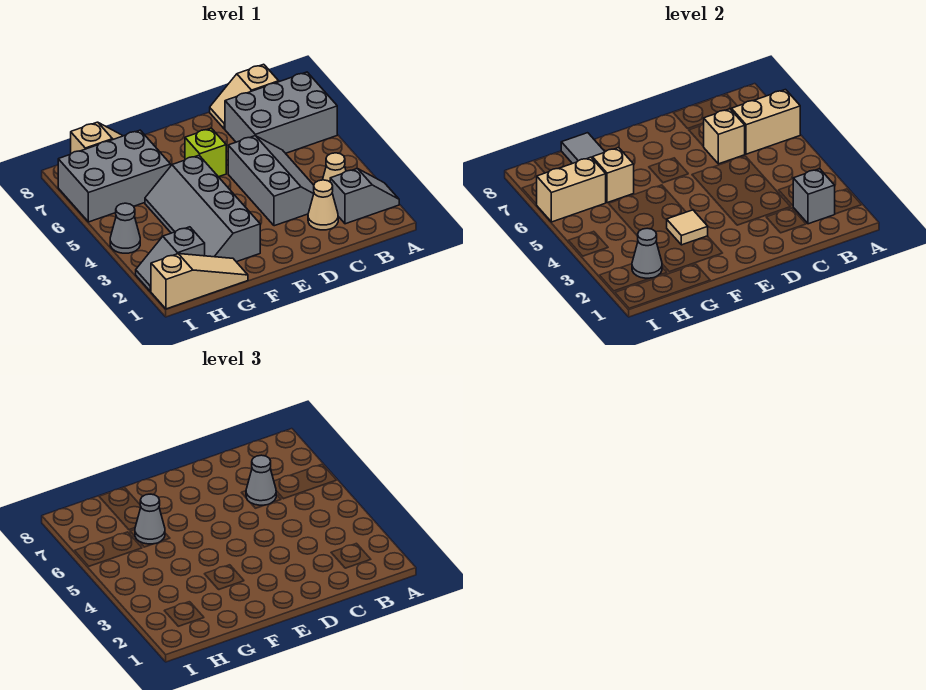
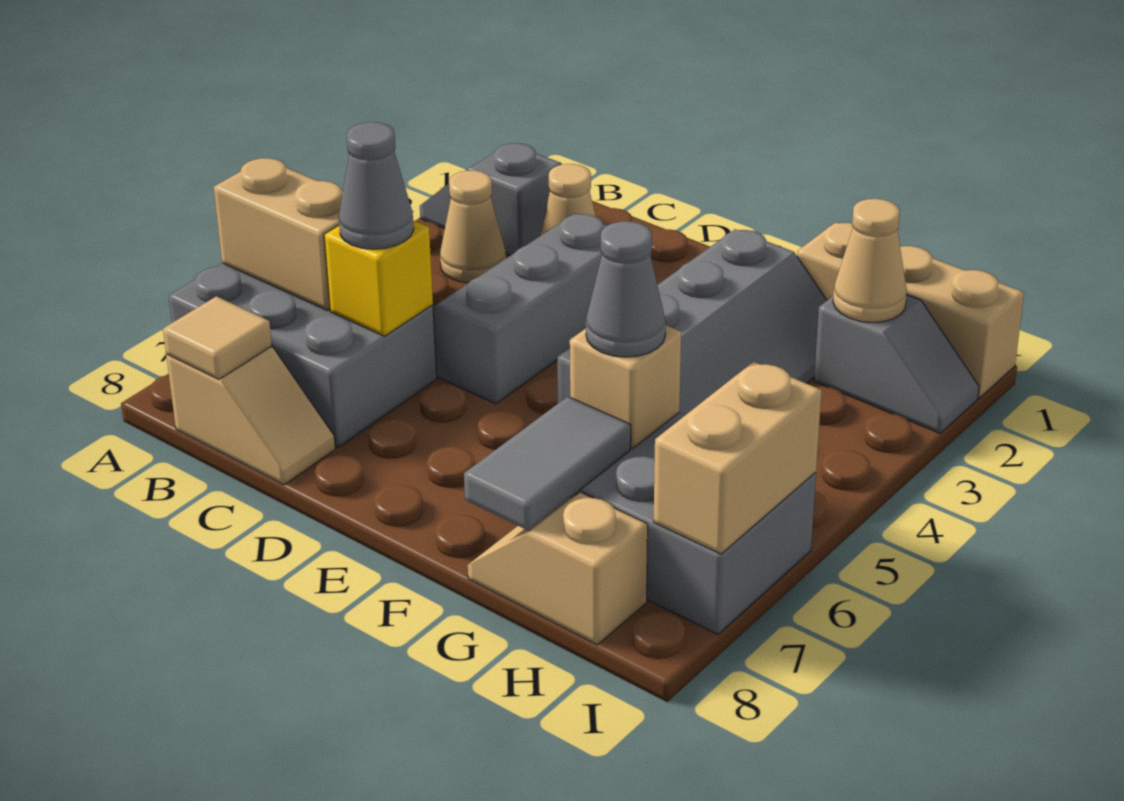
grey 1x1 brick [793,169,835,224] -> none
tan 1x1 brick [703,109,745,164] -> yellow 1x1 brick [324,221,433,336]
lime 1x1 brick [185,128,226,177] -> none
tan 1x1 tile [667,210,708,245] -> tan 1x1 tile moved to [163,296,272,379]
tan 1x3 slope [151,254,248,309] -> tan 1x3 brick [797,222,1024,398]
grey 1x1 cone [632,228,662,279] -> tan 1x1 cone [833,199,907,322]
tan 1x2 brick [536,157,606,222] -> tan 1x2 brick turned to [654,362,822,554]
grey 1x1 cone [110,203,140,253] -> none

